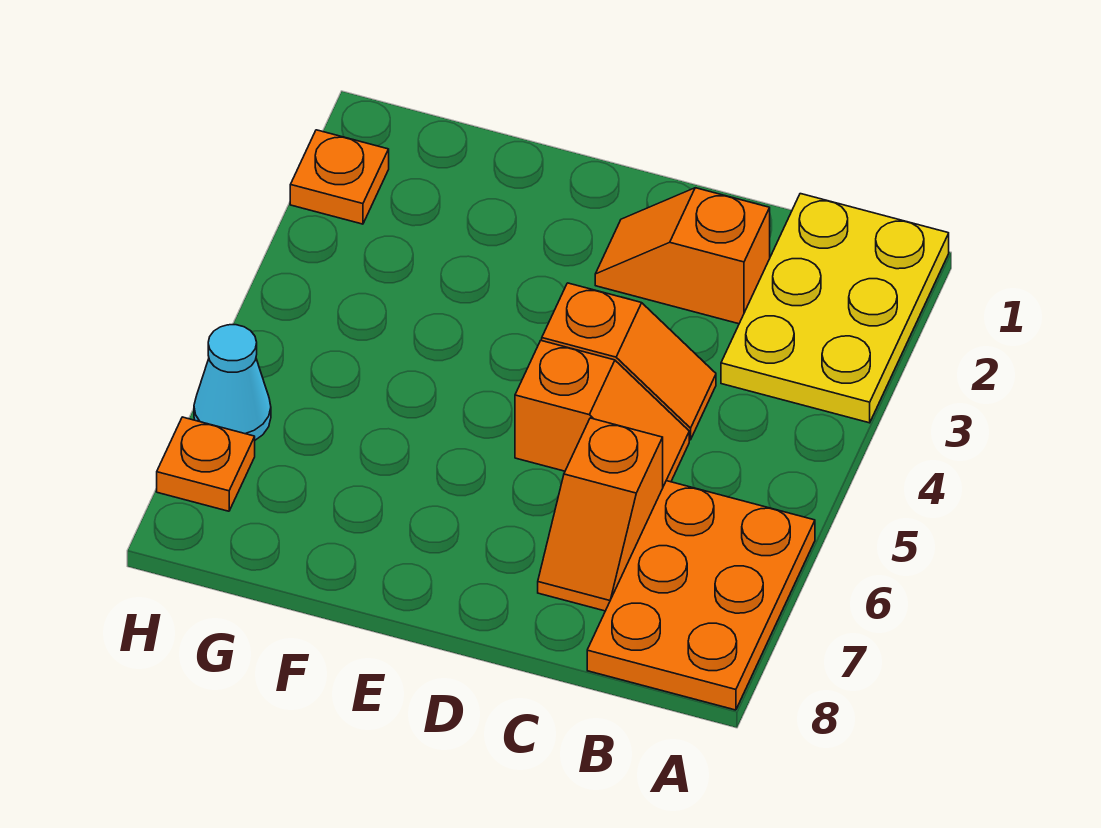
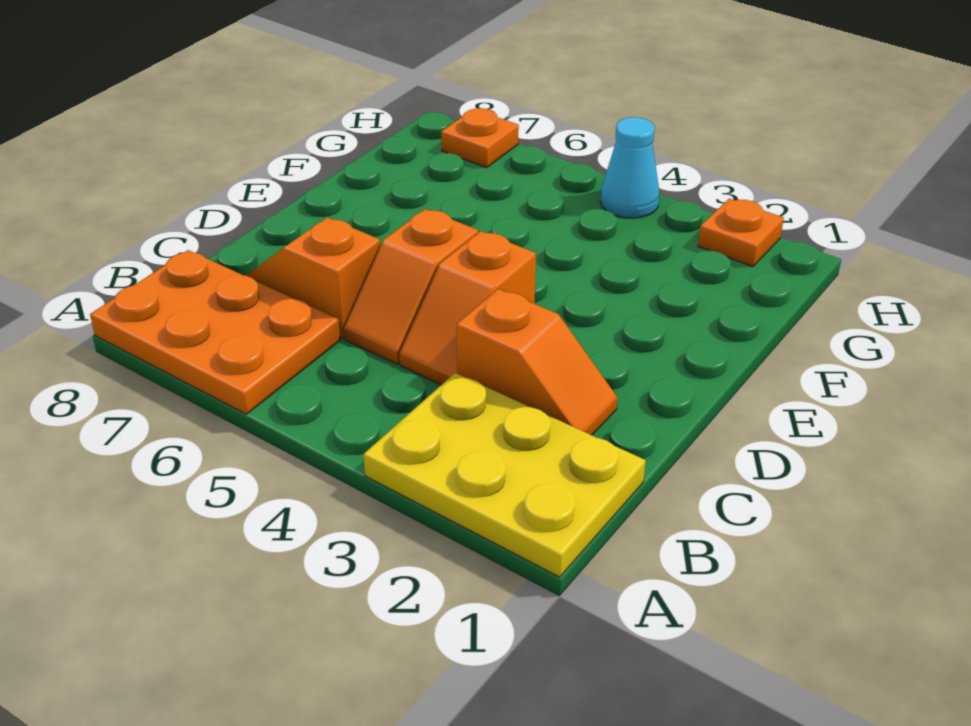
orange 1x2 slope [595,188,770,324] -> orange 1x2 slope turned to [457,289,617,435]
cyan 1x1 cone [194,325,271,440] -> cyan 1x1 cone moved to [600,117,660,218]

